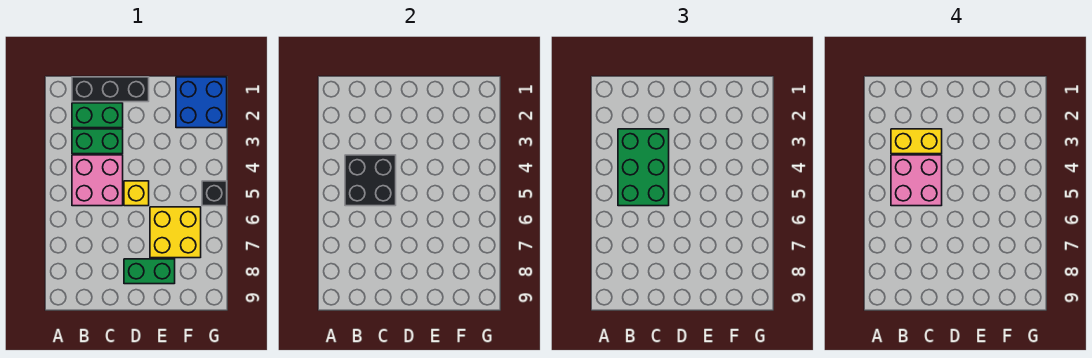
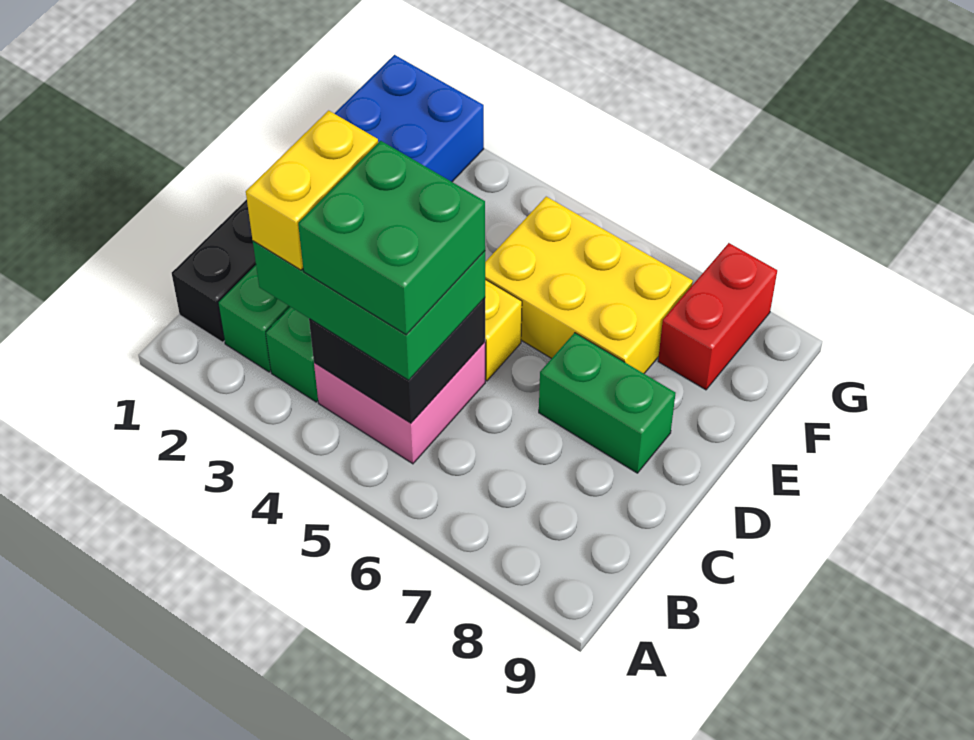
pink 2x2 brick [891,155,942,206] -> green 2x2 brick [298,141,485,335]
green 1x2 brick [124,259,175,284] -> green 1x2 brick turned to [539,333,676,473]
yellow 2x2 brick [150,207,201,258] -> yellow 2x3 brick [485,197,693,373]
none -> red 1x2 brick [658,243,777,390]
black 1x1 brick [202,181,227,206] -> none

